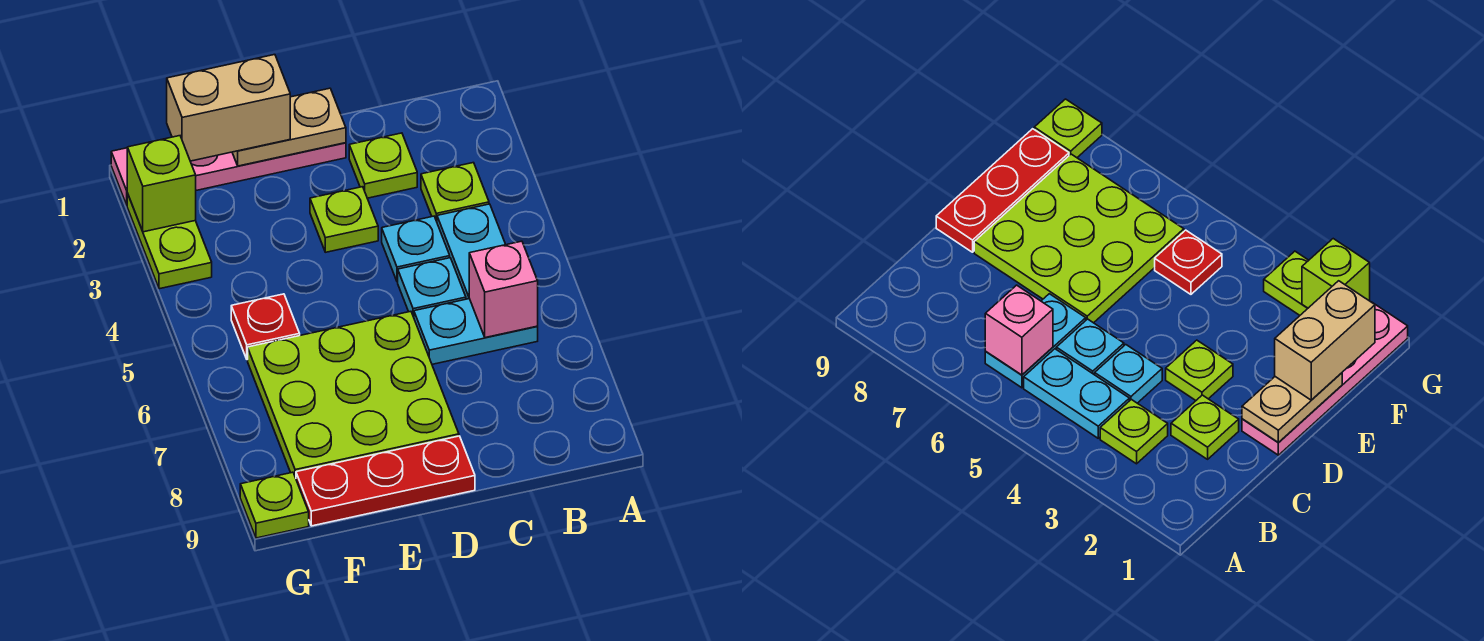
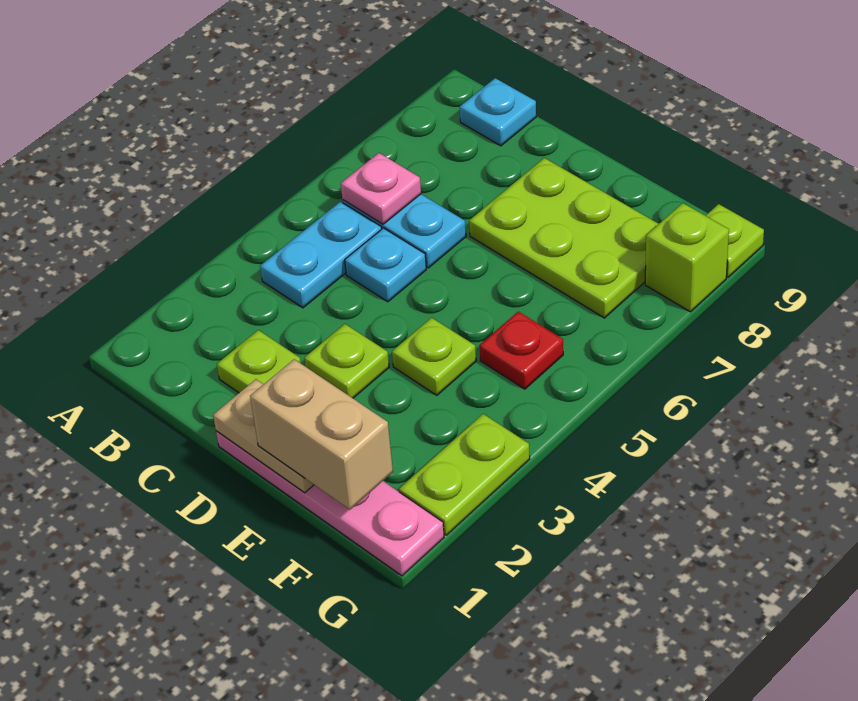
lime 1x1 plate [421,163,489,221] -> lime 1x1 plate moved to [392,318,476,395]
pink 1x1 brick [469,241,538,338] -> pink 1x1 plate [341,153,421,224]
cyan 1x1 plate [382,216,450,282] -> cyan 1x1 plate moved to [460,78,536,146]
lime 3x3 plate [248,311,459,478] -> lime 2x3 plate [469,158,659,318]
red 1x3 plate [296,436,475,526] -> none
lime 1x1 brick [127,136,196,232] -> lime 1x1 brick moved to [645,203,729,312]

